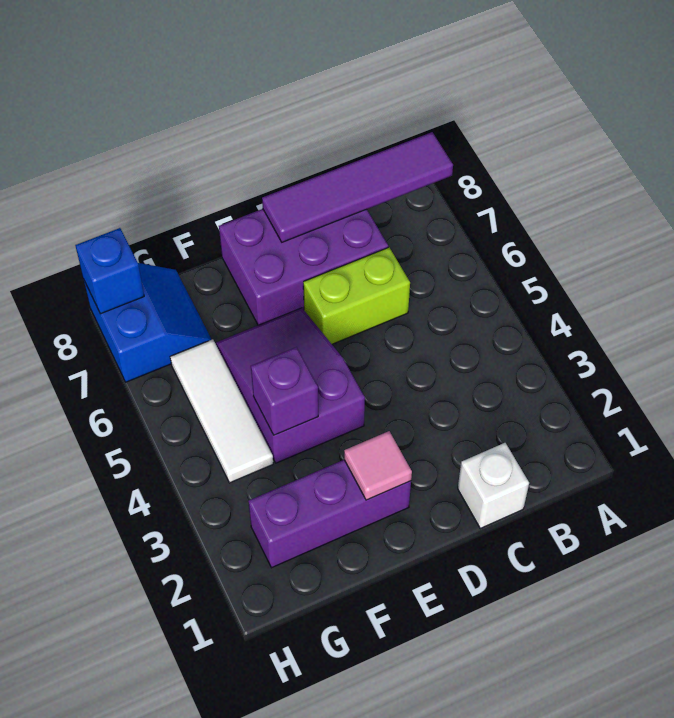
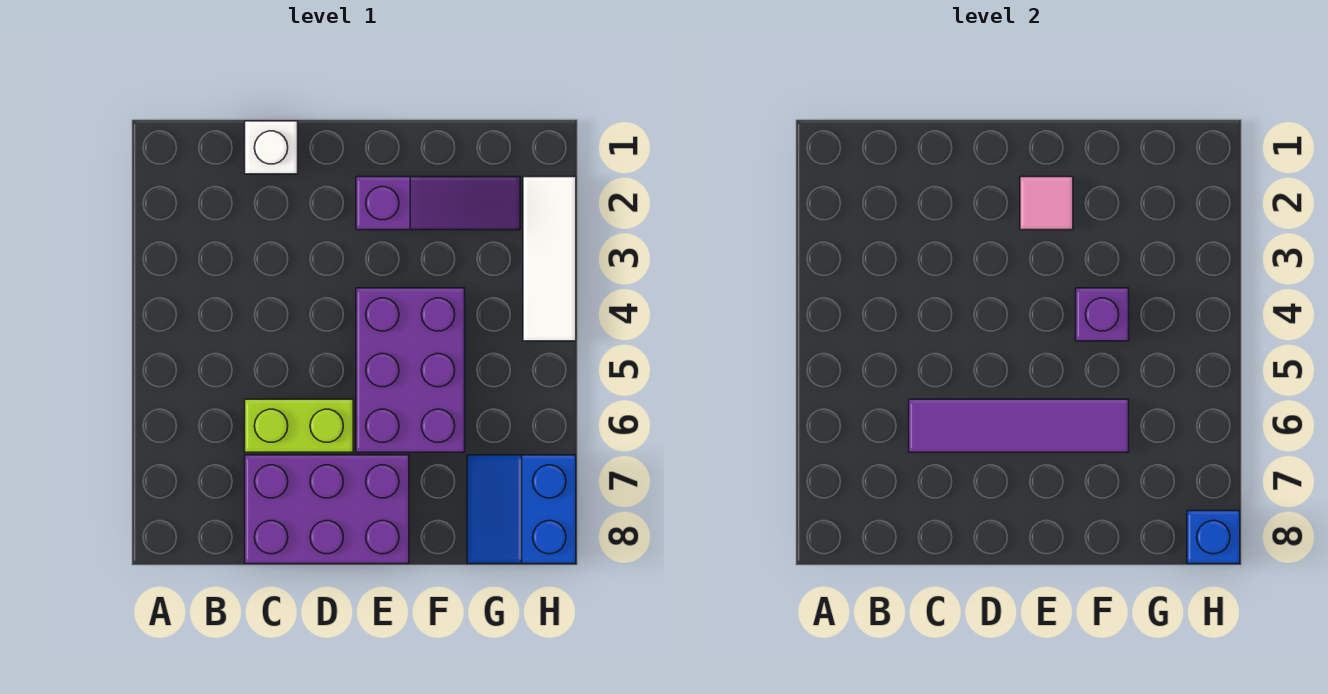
purple 1x4 tile [262,132,453,242] -> purple 1x4 tile moved to [909,399,1129,452]
purple 1x3 brick [248,460,411,568] -> purple 1x3 slope [356,177,520,230]
purple 2x3 slope [216,308,365,463] -> purple 2x3 brick [356,288,465,452]
white 1x3 tile [170,339,273,483] -> white 1x3 tile moved to [523,177,576,341]

